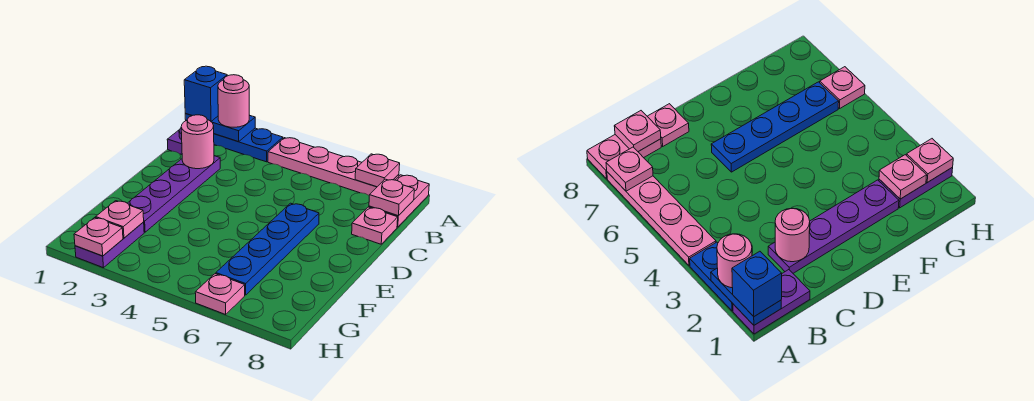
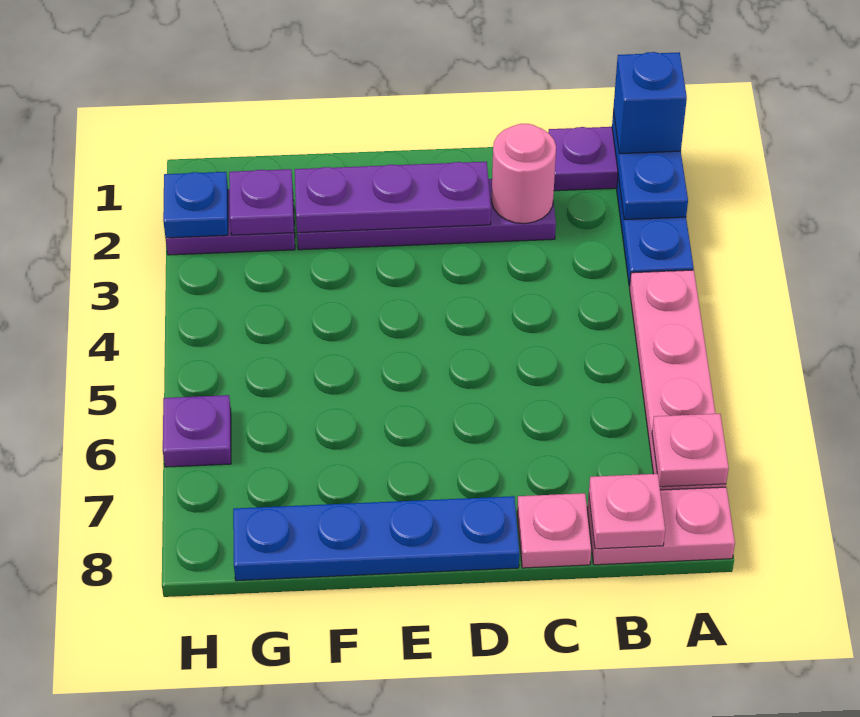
pink 1x1 round brick [218,75,249,127] -> none
none -> purple 1x3 plate [295,162,491,233]
blue 1x4 plate [216,203,319,295] -> blue 1x4 plate moved to [233,496,519,581]
pink 1x1 plate [96,201,144,238] -> purple 1x1 plate [229,169,294,235]
pink 1x1 plate [74,218,123,256] -> blue 1x1 plate [163,172,228,238]
pink 1x1 plate [195,274,245,314] -> purple 1x1 plate [163,395,231,467]

